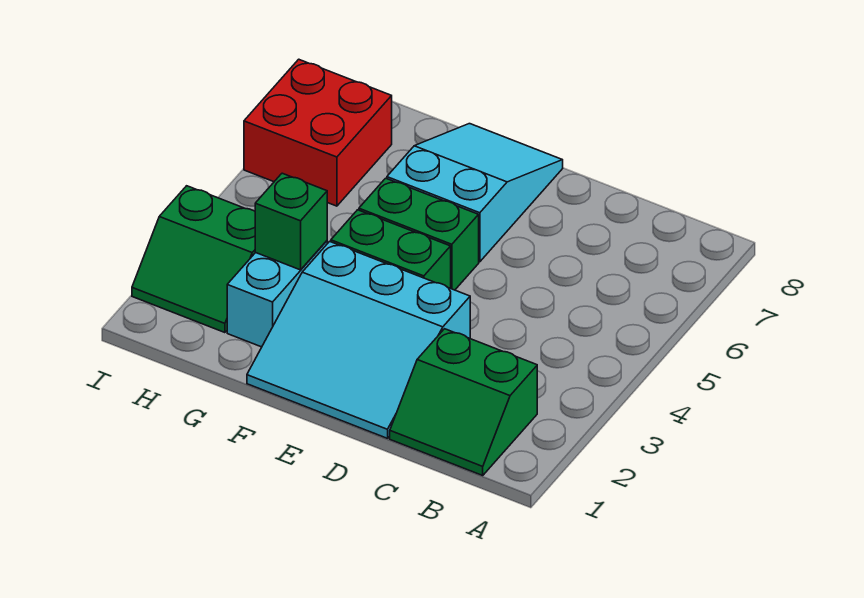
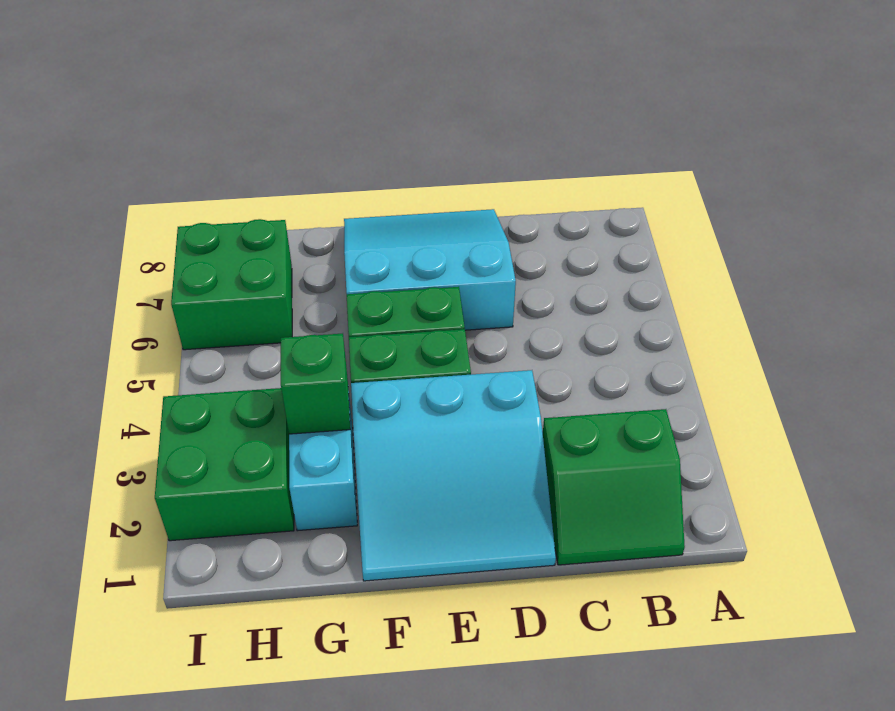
cyan 2x3 slope [387,124,563,262] -> cyan 3x3 slope [344,209,516,330]
green 2x2 slope [132,186,256,333] -> green 2x2 brick [155,388,294,541]
red 2x2 brick [244,59,392,206] -> green 2x2 brick [171,219,292,350]

